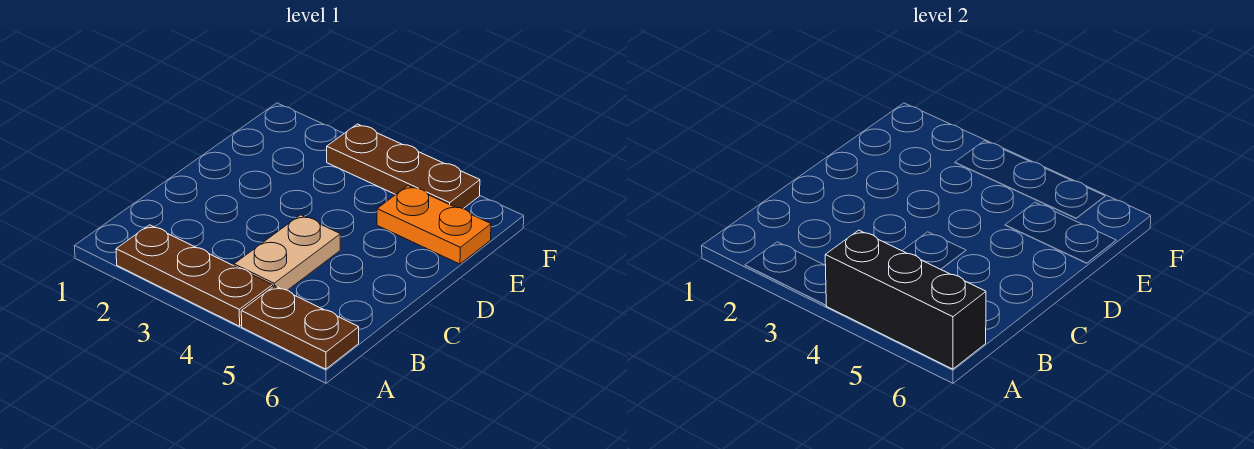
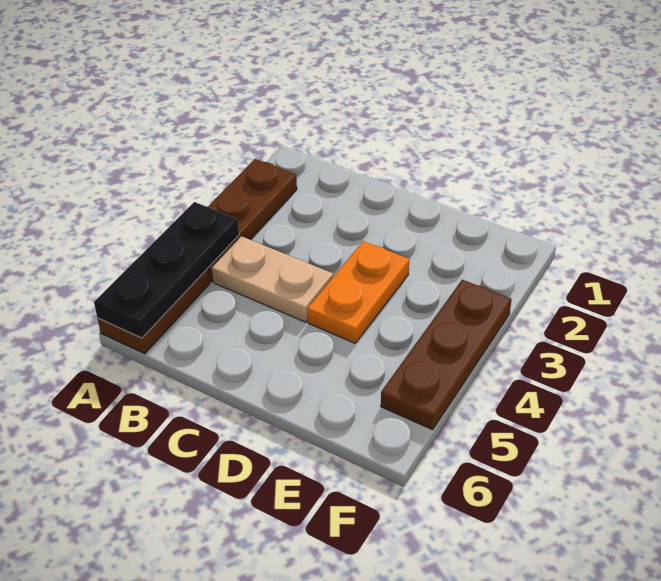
black 1x3 brick [825,230,986,369] -> black 1x3 plate [94,202,239,338]
orange 1x2 plate [377,186,491,264] -> orange 1x2 plate moved to [307,241,409,343]

